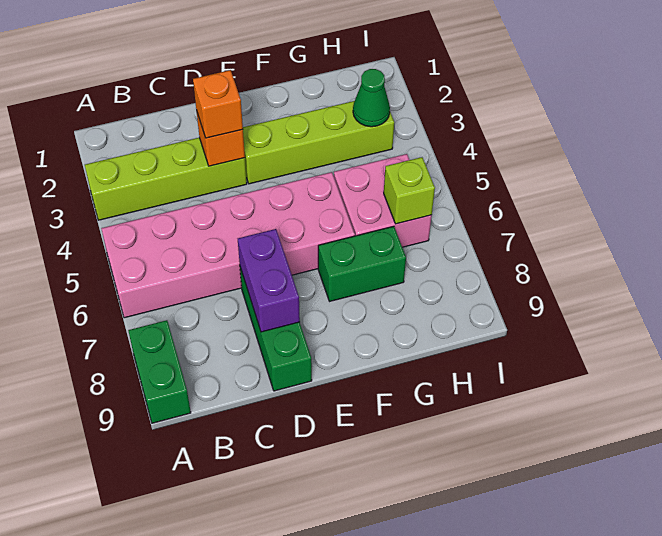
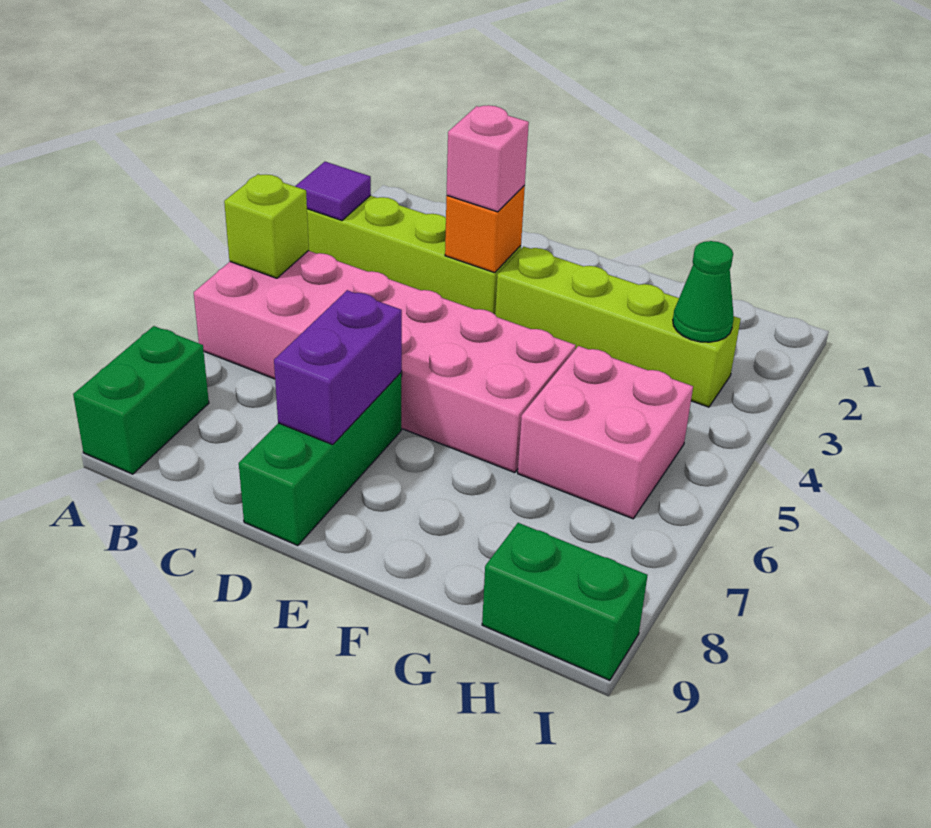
none -> purple 1x1 tile [295,162,371,220]
orange 1x1 brick [193,70,243,138] -> pink 1x1 brick [447,105,529,212]
green 1x2 brick [318,226,406,301] -> green 1x2 brick moved to [482,523,647,680]
lime 1x1 brick [384,157,435,224] -> lime 1x1 brick moved to [224,174,309,278]

